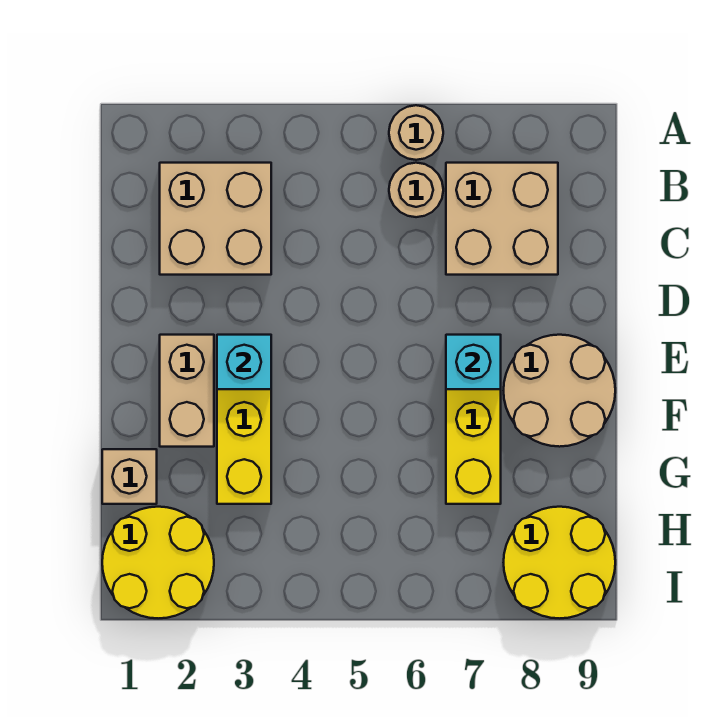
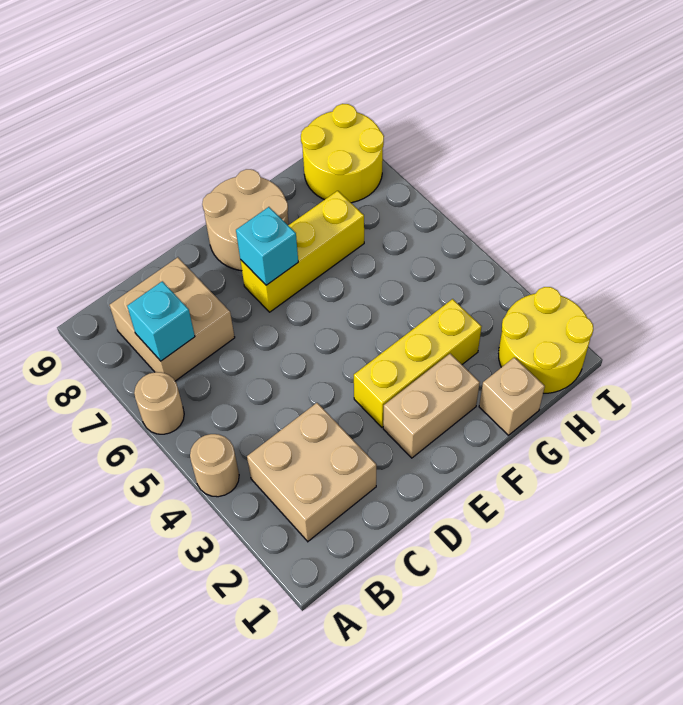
tan 1x1 round brick [389,163,443,217] -> tan 1x1 round brick moved to [190,434,239,497]
cyan 1x1 brick [217,335,271,389] -> cyan 1x1 brick moved to [127,281,195,361]

